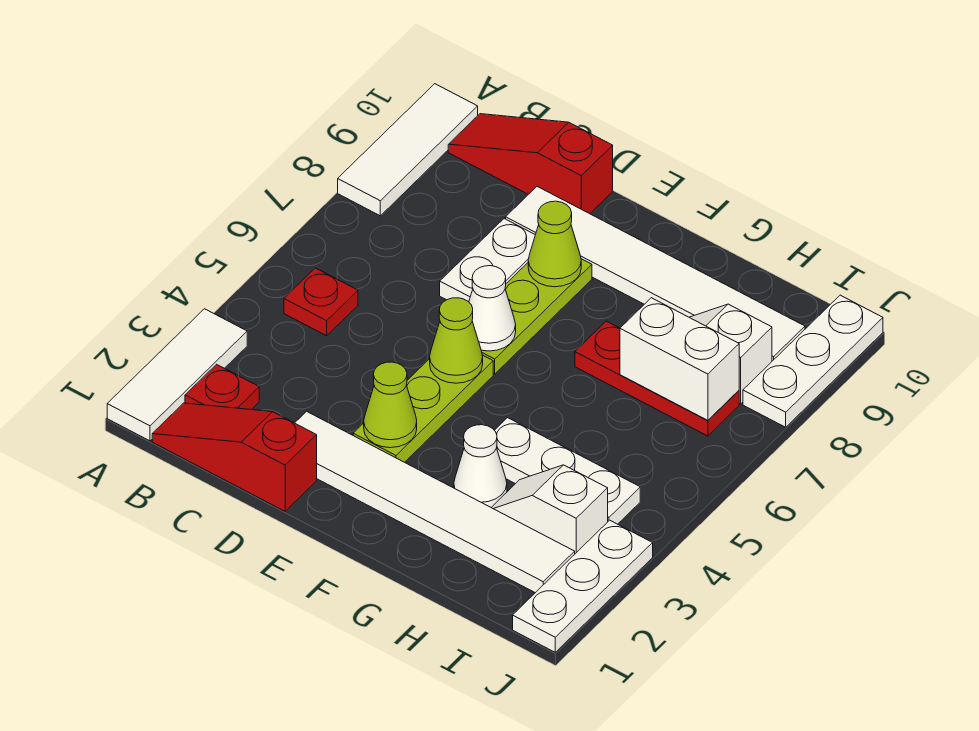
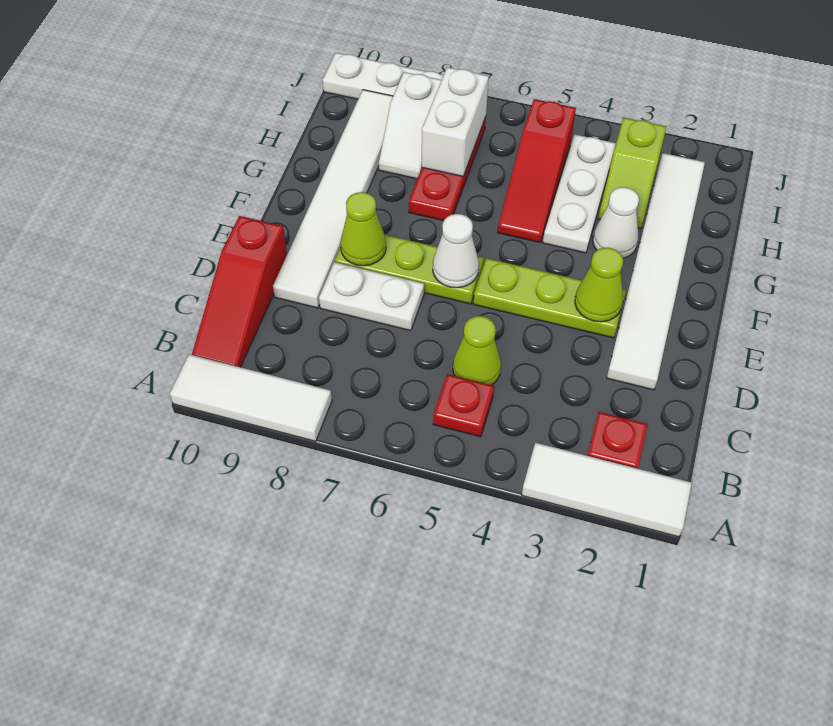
red 1x3 slope [152,403,317,511] -> red 1x3 slope moved to [497,99,576,242]
lime 1x1 cone [430,298,483,383] -> lime 1x1 cone moved to [453,316,501,385]
white 1x2 slope [491,465,608,554] -> lime 1x2 slope [598,118,666,228]
white 1x3 plate [513,520,653,652] -> none

